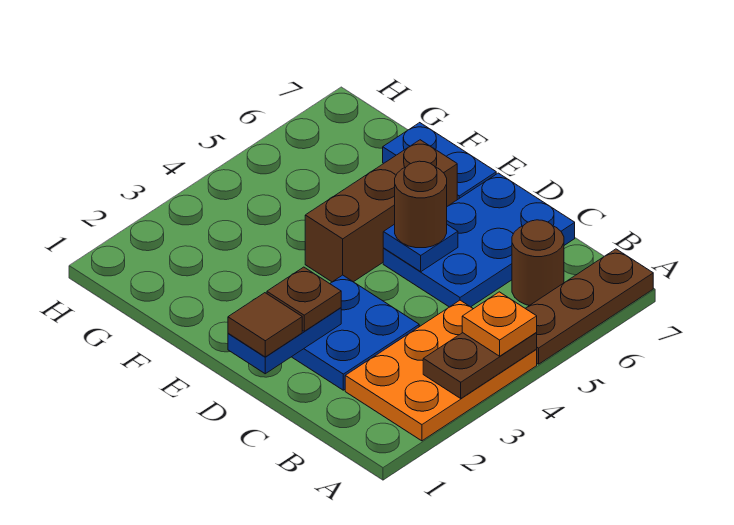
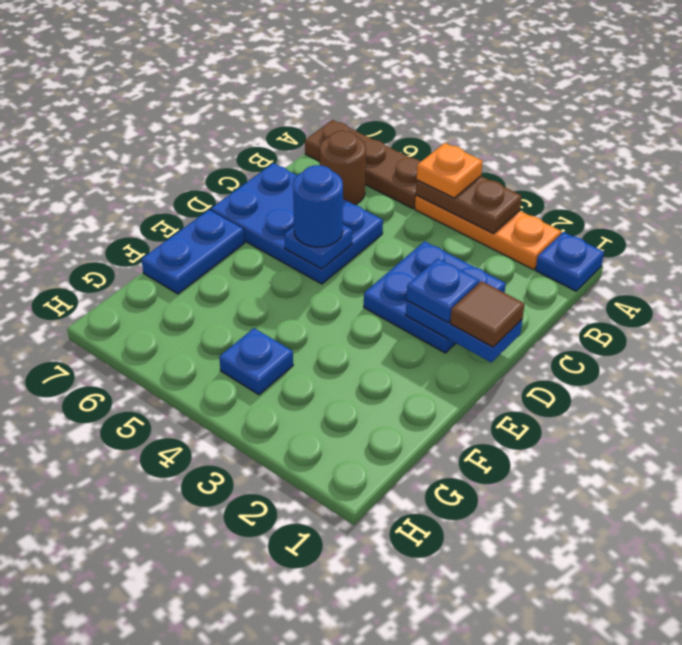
none -> blue 1x1 plate [536,232,604,291]
orange 2x3 plate [345,300,537,441] -> orange 1x3 plate [415,195,561,269]
brown 1x1 plate [267,267,341,331] -> blue 1x1 plate [407,258,479,322]
brown 1x1 round brick [395,161,447,248] -> blue 1x1 round brick [293,165,343,247]
brown 1x3 brick [305,140,457,282] -> none
none -> blue 1x1 plate [219,328,293,395]

